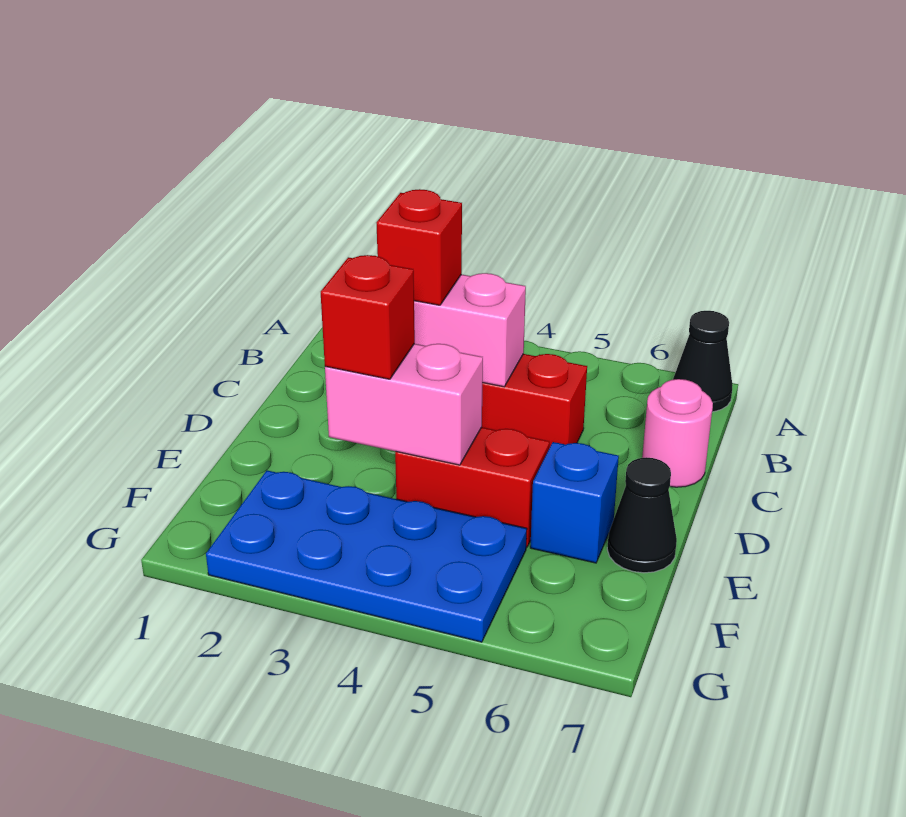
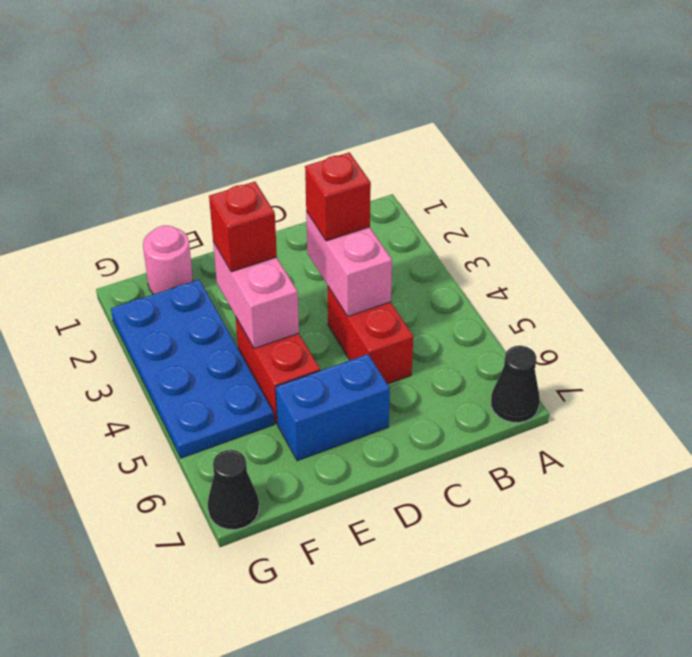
pink 1x1 round brick [642,379,713,487] -> pink 1x1 round brick moved to [143,226,193,294]
blue 1x1 brick [530,442,619,563] -> blue 1x2 brick [276,354,390,461]
black 1x1 cone [607,457,677,573] -> black 1x1 cone moved to [208,450,259,530]

